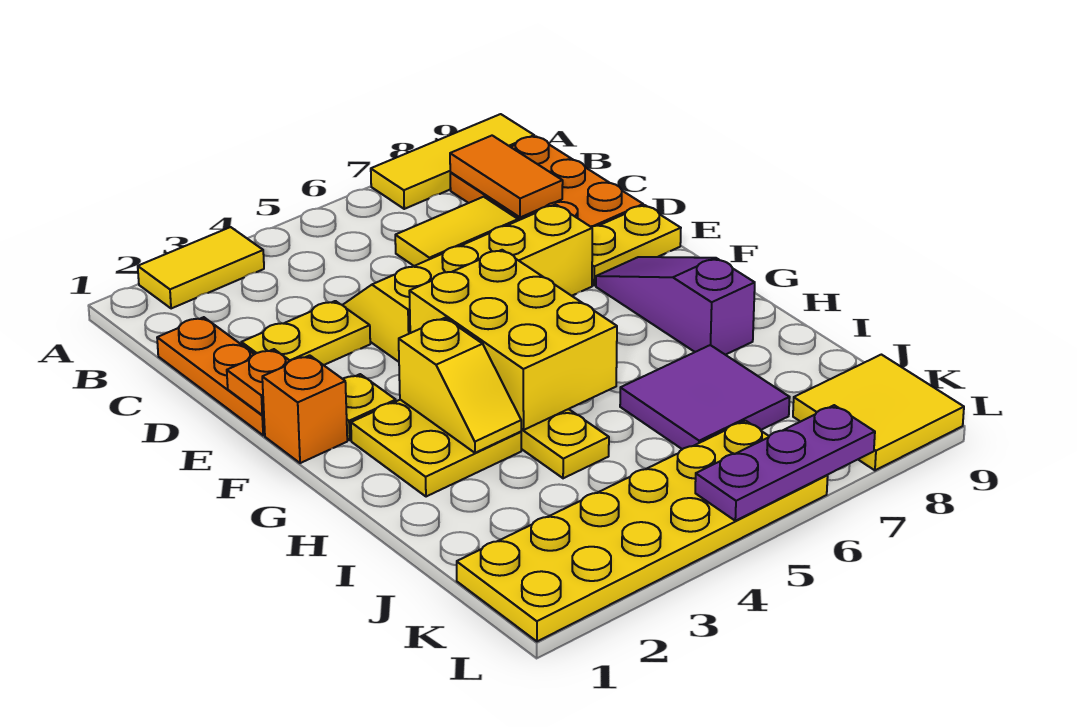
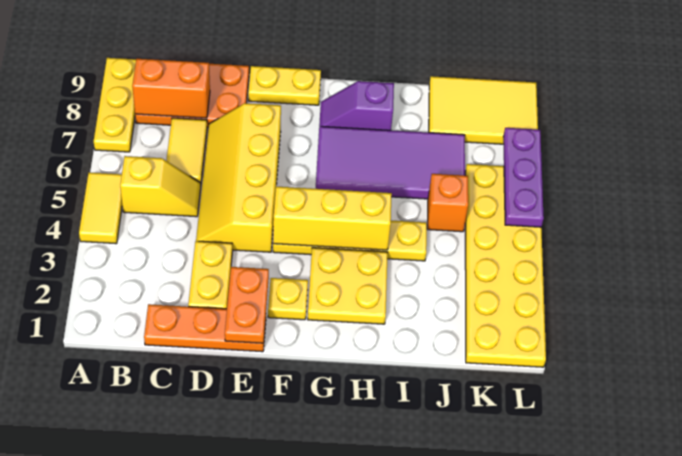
yellow 1x2 tile [138,227,264,309] -> yellow 1x2 tile moved to [79,173,122,244]
yellow 1x3 tile [371,114,534,209] -> yellow 1x3 plate [94,58,136,152]
orange 1x2 tile [450,136,563,217] -> orange 1x2 brick [132,59,210,118]
orange 1x1 plate [227,349,290,415] -> orange 1x2 plate [225,267,269,343]
yellow 1x2 plate [591,205,681,286] -> yellow 1x2 plate turned to [248,66,321,105]
orange 1x1 brick [262,355,347,463] -> orange 1x1 brick moved to [427,174,468,232]
yellow 2x3 brick [409,250,617,430] -> yellow 1x3 brick [273,186,392,250]
purple 1x3 slope [596,257,755,355] -> purple 1x2 slope [319,81,394,130]
yellow 1x2 slope [399,318,521,453] -> yellow 1x2 slope moved to [120,156,201,217]
purple 2x2 tile [620,345,790,449] -> purple 2x4 tile [316,126,465,199]
yellow 2x2 tile [793,355,964,470] -> yellow 2x3 tile [429,76,538,144]

